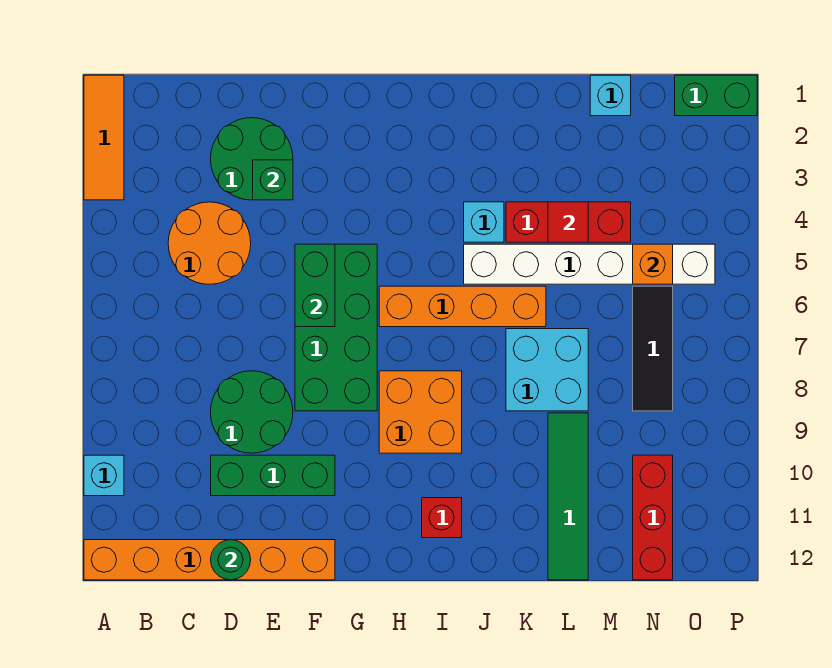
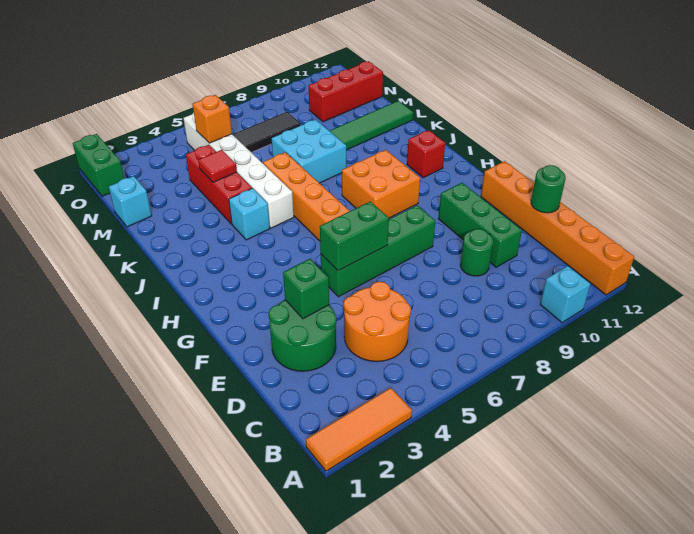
green 2x2 round brick [211,371,293,453] -> green 1x1 round brick [460,229,493,276]
green 2x4 brick [295,244,377,411] -> green 1x4 brick [321,205,435,297]

